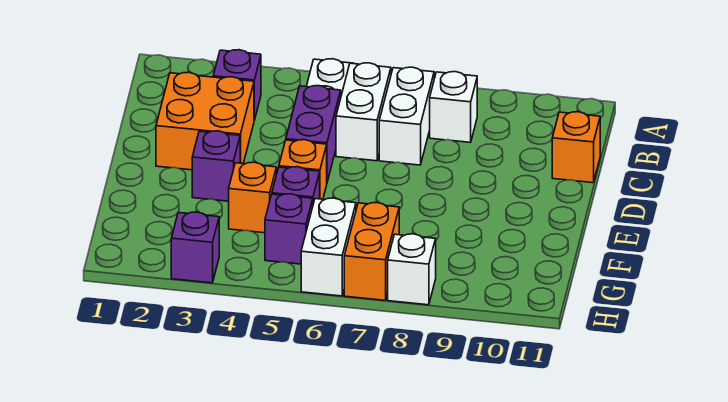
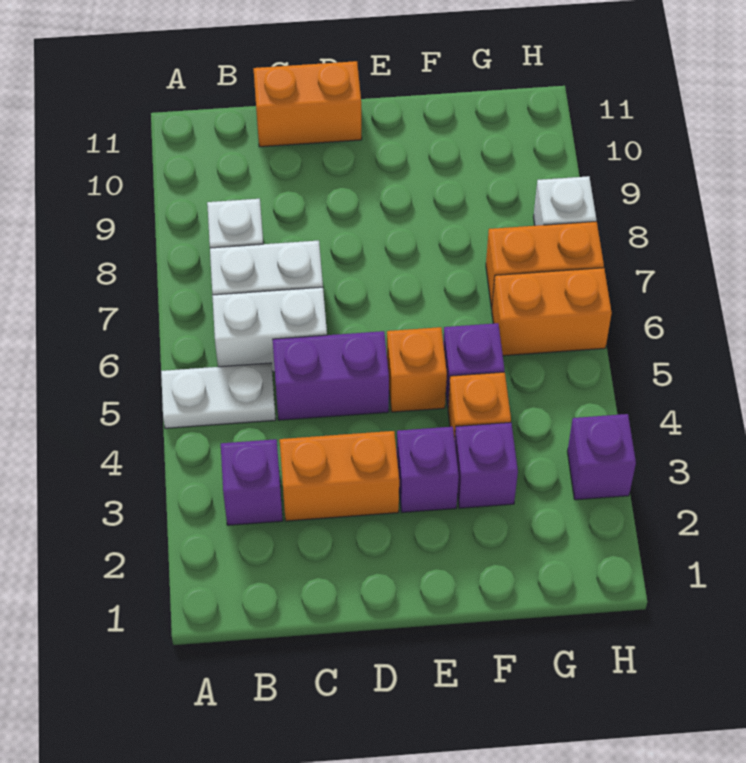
orange 2x2 brick [156,72,254,170] -> orange 1x2 brick [280,431,399,521]
orange 1x1 brick [552,112,600,183] -> orange 1x2 brick [253,61,362,147]
purple 1x1 brick [265,194,313,264] -> purple 1x1 brick moved to [455,422,518,508]
white 1x2 brick [301,198,356,296] -> orange 1x2 brick [492,268,612,356]

